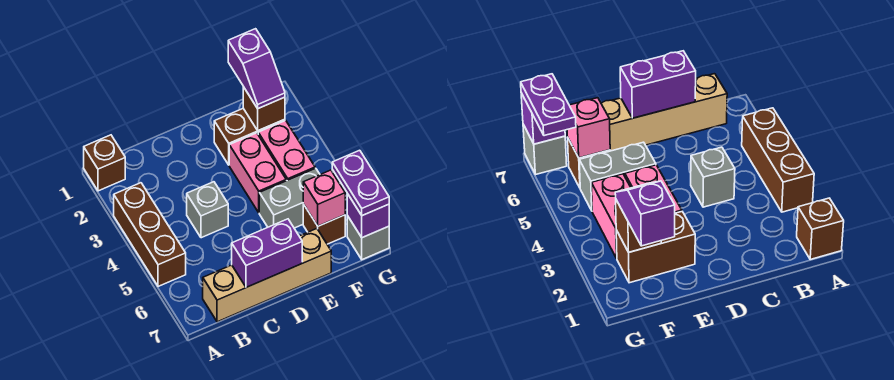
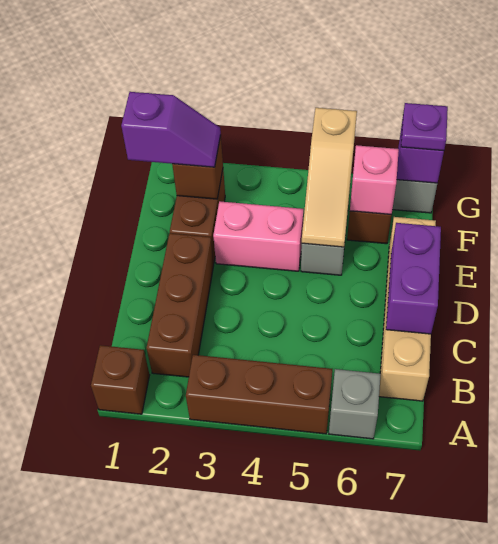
none -> brown 1x3 brick [147,233,214,377]
grey 1x1 brick [187,182,228,238] -> grey 1x1 brick moved to [329,369,381,439]
none -> tan 1x3 slope [302,108,357,247]
pink 1x2 brick [258,121,315,181] -> none
purple 1x2 plate [332,150,389,216] -> purple 1x1 plate [401,103,448,151]

